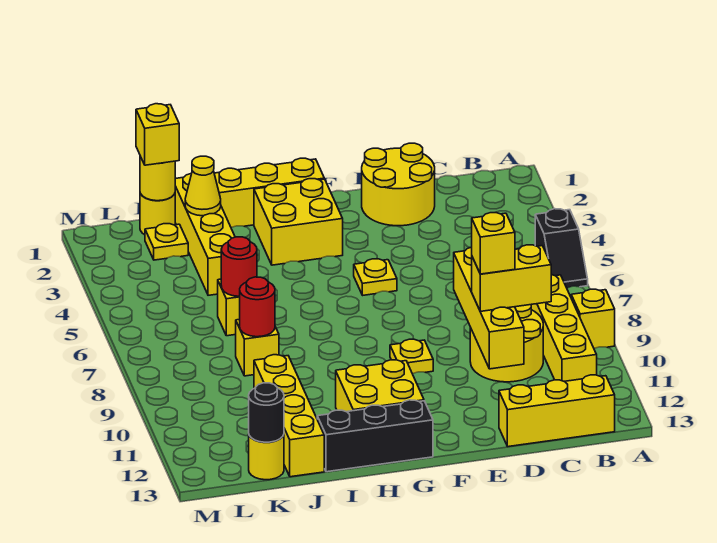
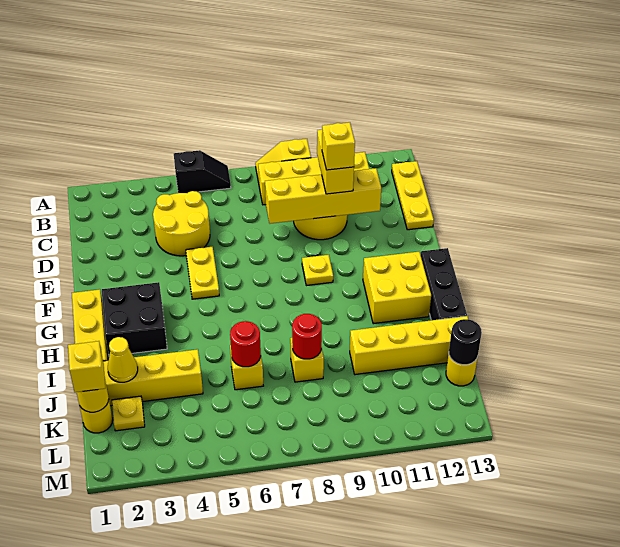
yellow 1x3 brick [499,375,615,447] -> yellow 1x3 plate [392,161,434,230]
yellow 2x2 round brick [362,143,435,226] -> yellow 2x2 round brick moved to [153,191,210,256]
yellow 1x1 plate [354,259,397,295] -> yellow 1x2 plate [186,247,219,299]
yellow 2x2 brick [254,179,343,265] -> black 2x2 brick [102,282,167,356]

